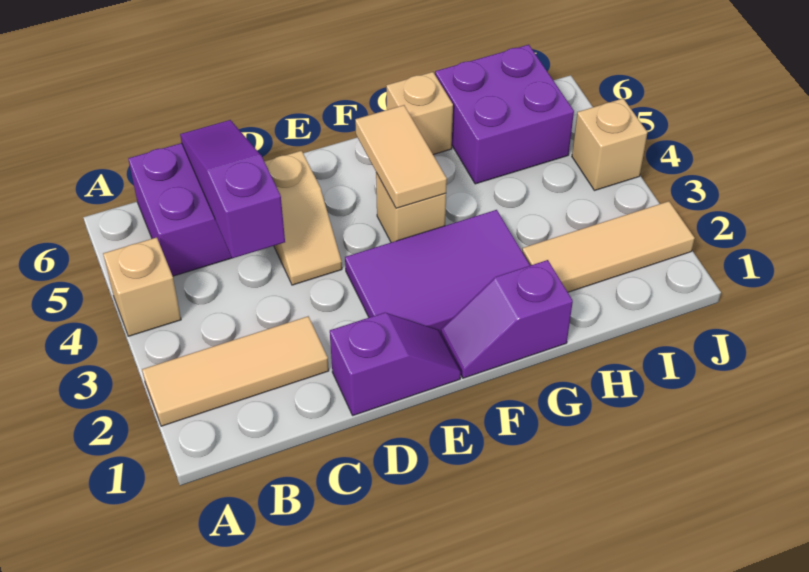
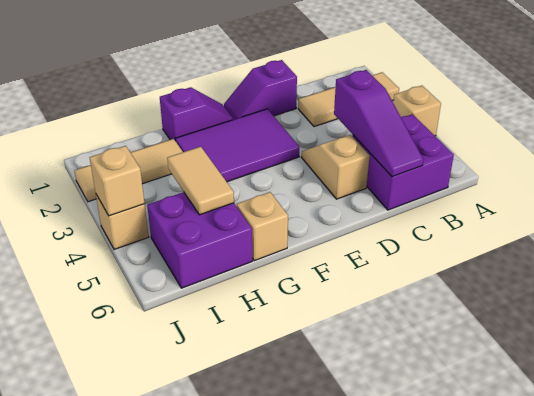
tan 1x1 brick [376,173,446,242] -> tan 1x1 brick moved to [89,146,145,216]
tan 1x2 tile [355,105,447,208] -> tan 1x2 tile moved to [167,147,234,215]

